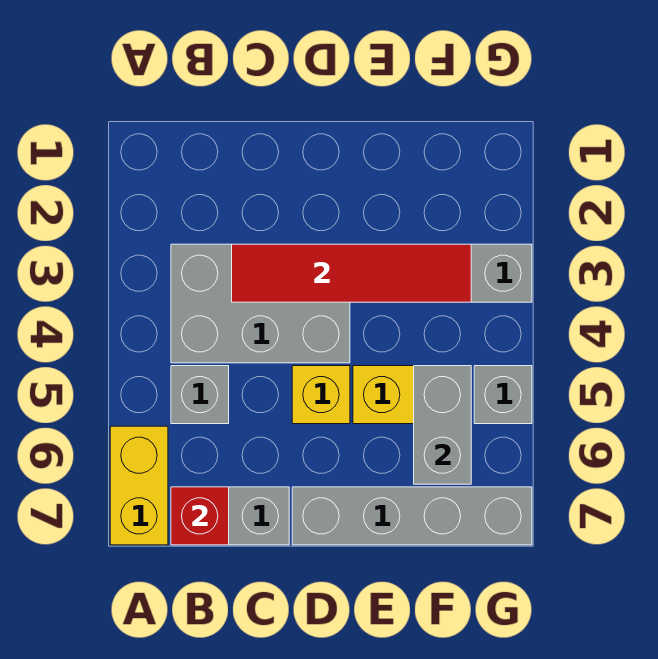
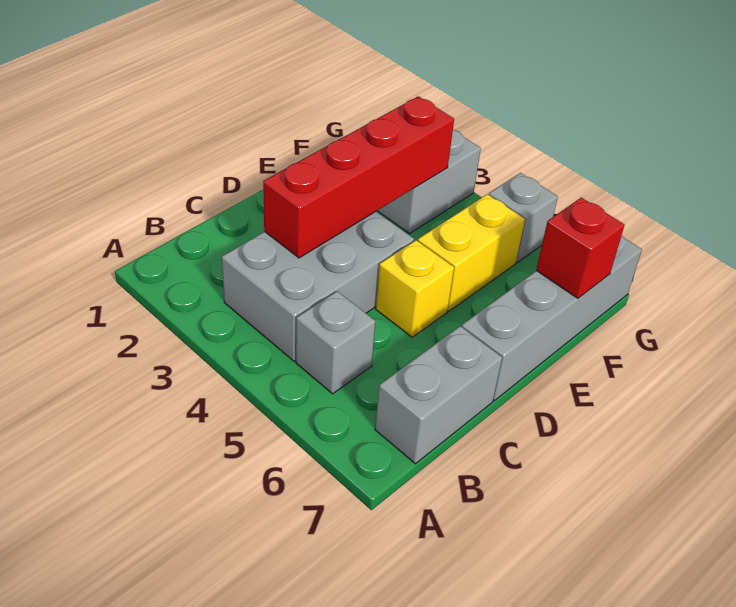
yellow 1x2 brick [110,426,168,545] -> none
red 1x1 brick [171,487,229,545] -> red 1x1 brick moved to [536,198,625,298]
red 1x4 tile [232,244,471,302] -> red 1x4 brick [263,96,454,258]
grey 1x2 brick [414,366,471,484] -> none

